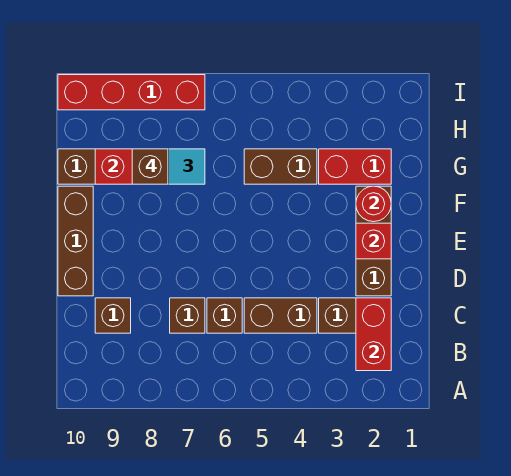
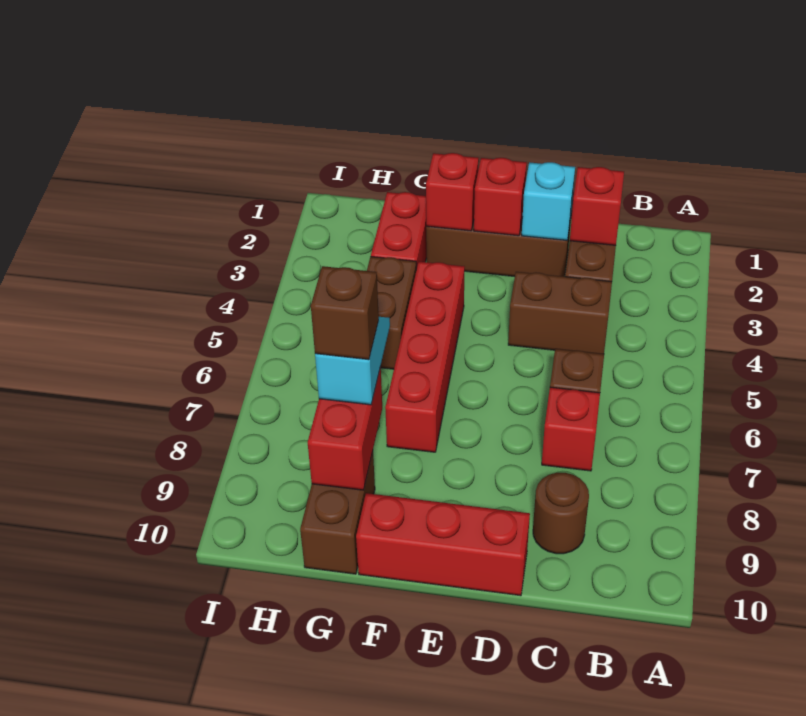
red 1x2 brick [356,298,391,371] -> red 1x1 brick [570,167,624,245]
brown 1x2 brick [244,298,317,333] -> brown 1x2 brick turned to [508,272,612,354]
brown 1x1 brick [170,298,205,333] -> red 1x1 brick [542,387,600,471]
brown 1x1 brick [95,298,131,333] -> brown 1x1 round brick [533,473,589,554]
none -> cyan 1x1 brick [522,162,575,240]
brown 1x3 brick [58,186,93,296] -> red 1x3 brick [356,493,530,596]
red 1x1 round brick [356,186,391,222] -> red 1x1 brick [426,153,479,231]
red 1x4 brick [58,75,205,110] -> red 1x4 brick moved to [385,262,465,452]

